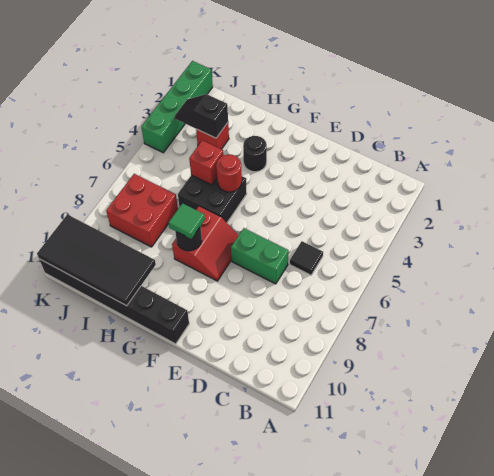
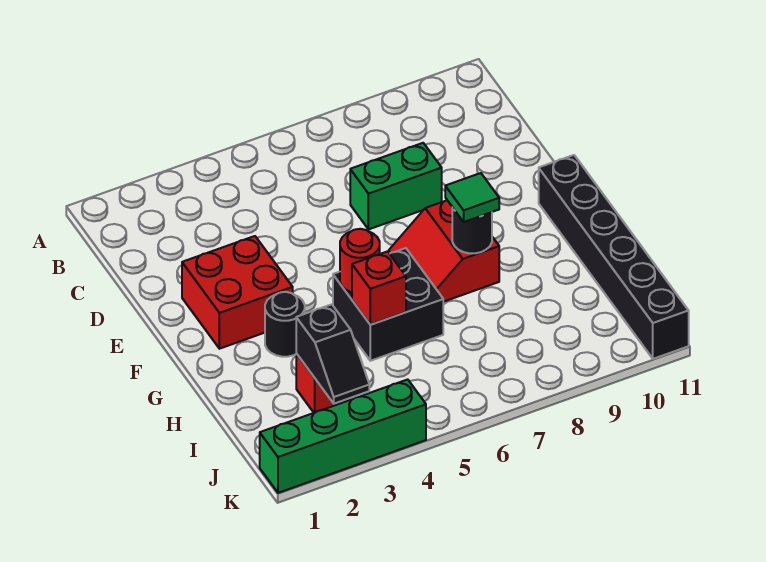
black 1x1 tile [290,241,323,275] -> none
green 1x2 brick [231,228,289,284] -> green 1x2 brick turned to [350,143,442,229]
red 2x2 slope [172,206,239,281] -> red 2x2 slope turned to [389,200,499,302]
black 2x4 tile [37,214,156,306] -> none
red 2x2 brick [106,174,178,247] -> red 2x2 brick moved to [182,236,293,349]

